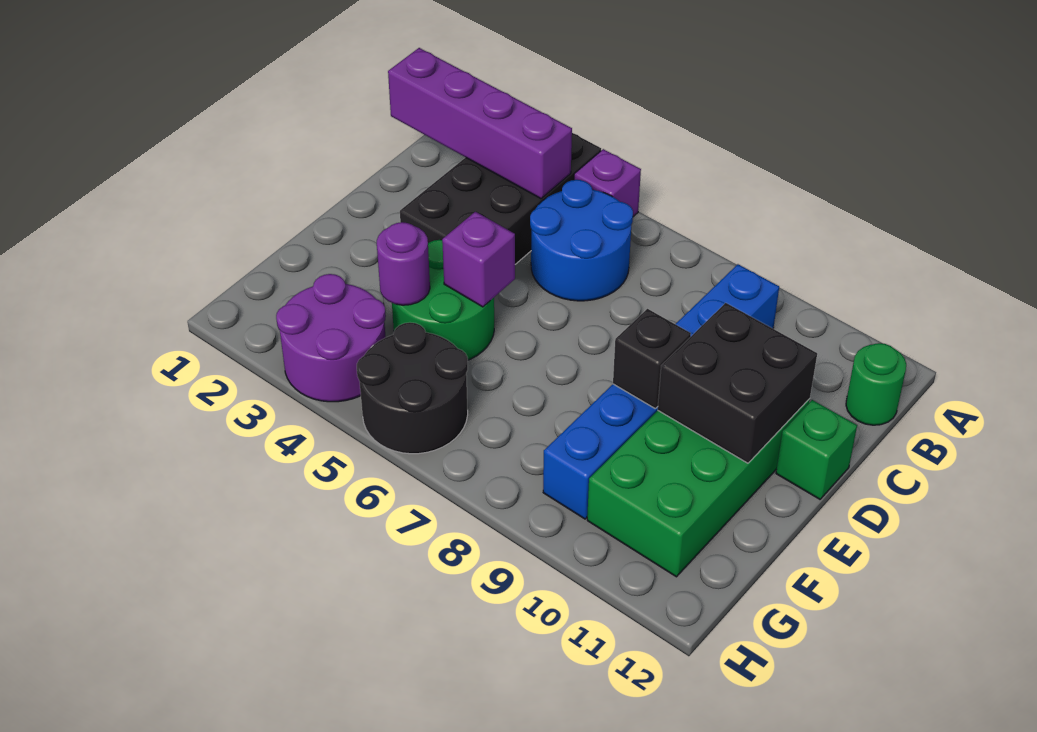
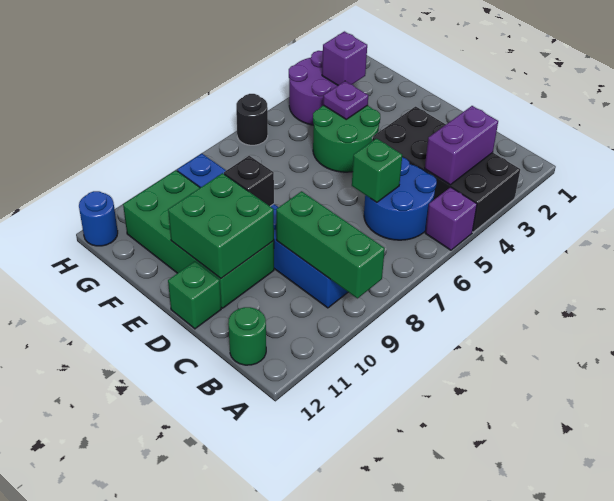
none -> green 1x3 brick [276,191,385,298]
purple 1x4 brick [388,48,572,199] -> purple 1x2 brick [425,106,498,185]
none -> green 1x1 brick [352,138,402,202]
black 2x2 brick [658,303,817,463] -> green 2x2 brick [168,173,274,278]
purple 1x1 brick [442,212,515,307] -> purple 1x1 brick moved to [322,31,367,85]
purple 1x1 round brick [377,222,430,305] -> purple 1x1 plate [323,81,368,119]
black 2x2 round brick [357,322,468,454] -> black 1x1 round brick [236,94,268,145]
none -> blue 1x1 round brick [79,191,118,246]

